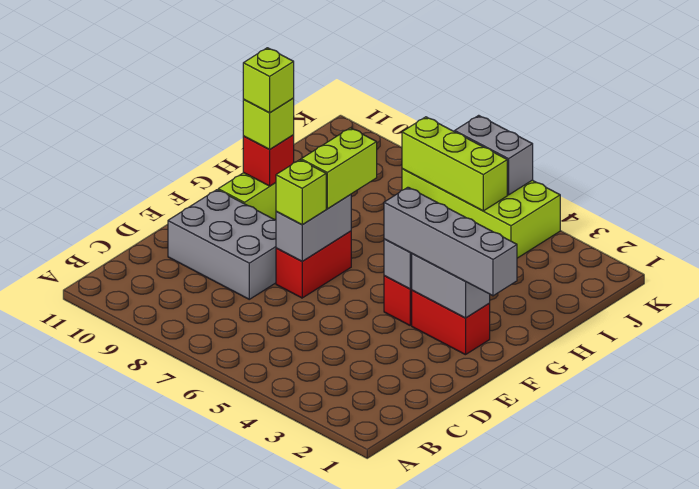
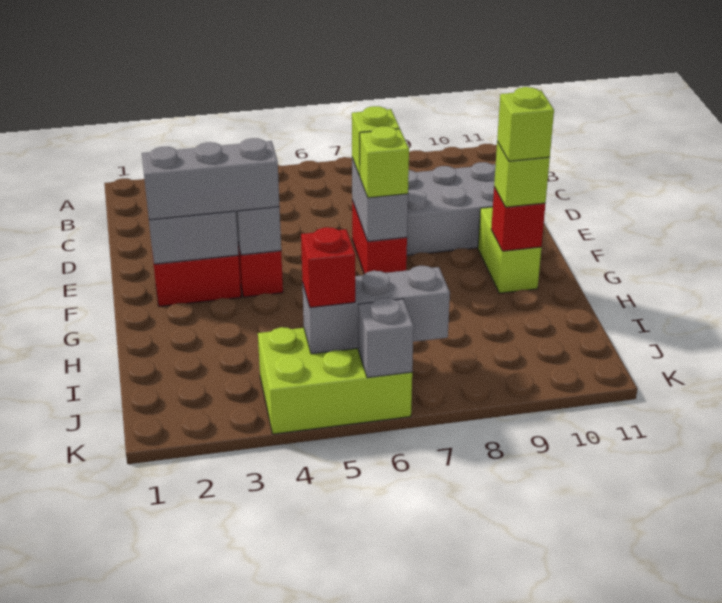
grey 1x4 brick [384,187,517,296] -> grey 1x3 brick [142,138,280,220]
lime 1x2 brick [301,128,377,209] -> lime 1x1 brick [360,126,409,198]
lime 2x4 brick [402,169,560,258] -> lime 2x3 brick [258,327,412,434]
lime 1x3 brick [402,117,507,211] -> grey 1x3 brick [303,266,450,354]
none -> red 1x1 brick [301,227,355,307]
grey 1x2 brick [455,115,533,195] -> grey 1x1 brick [358,298,414,378]

